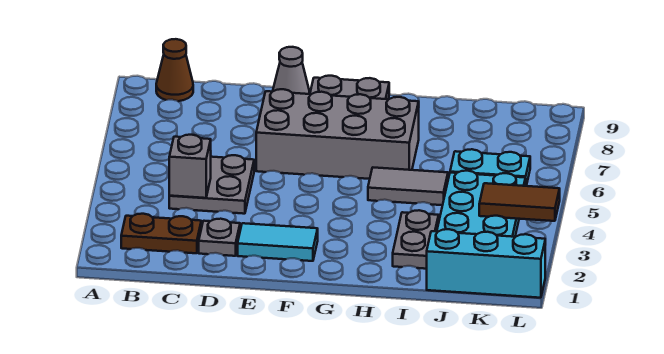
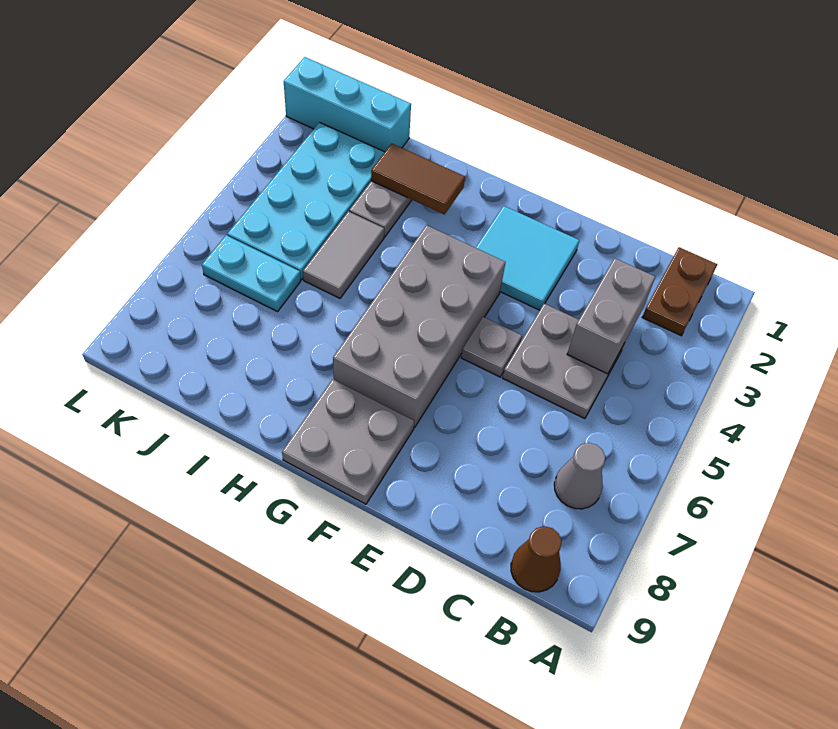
brown 1x2 plate [121,214,201,253] -> brown 1x2 plate turned to [642,247,717,336]
grey 1x1 brick [169,135,211,198] -> grey 1x2 brick [567,258,655,374]
grey 1x1 plate [199,219,240,256] -> grey 1x1 plate moved to [461,317,522,377]
cyan 1x2 tile [238,223,318,261] -> cyan 2x2 tile [476,206,579,310]
grey 2x4 brick [256,89,419,179] -> grey 2x4 brick turned to [333,225,506,428]
grey 1x1 cone [273,47,310,94] -> grey 1x1 cone moved to [554,443,605,509]
grey 1x2 tile [368,168,448,205] -> grey 1x2 tile turned to [303,211,384,298]
brown 1x2 tile [479,183,560,221] -> brown 1x2 tile moved to [371,144,465,215]

